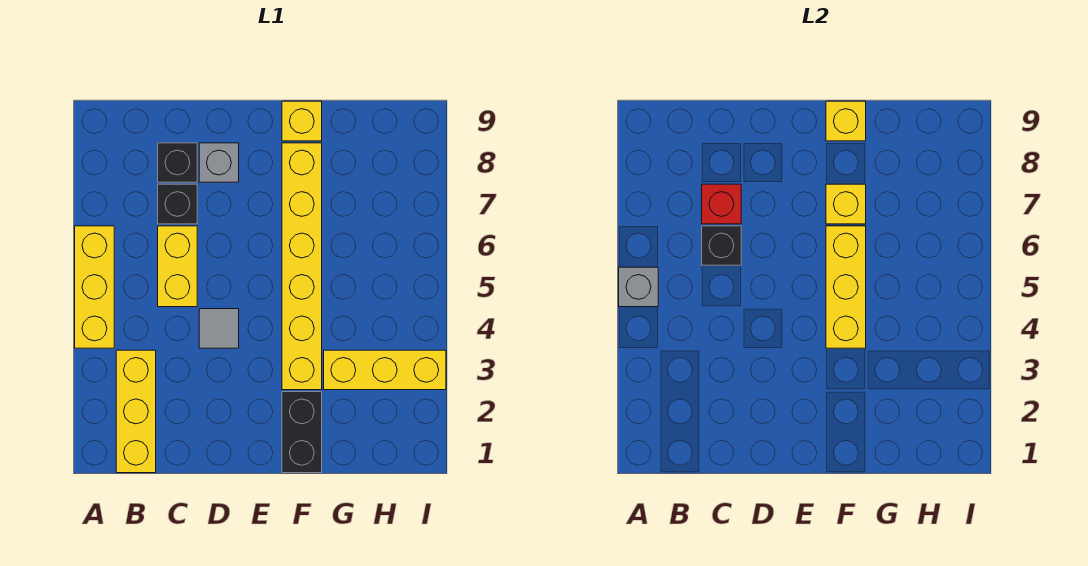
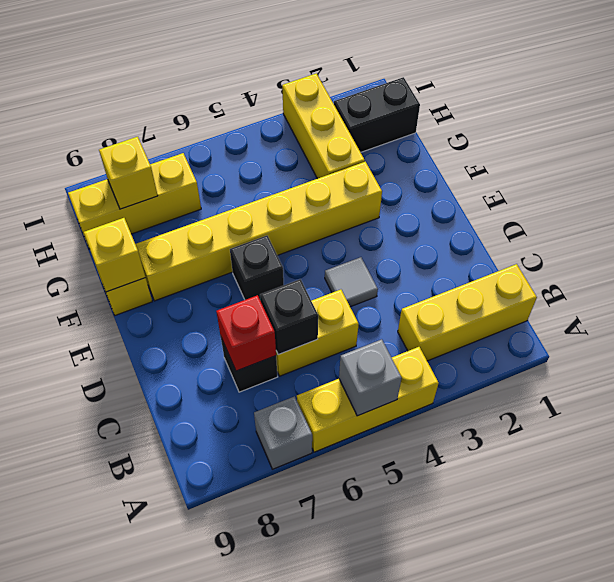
black 1x1 brick [158,143,197,182] -> black 1x1 brick moved to [230,236,284,300]
grey 1x1 brick [199,143,239,182] -> grey 1x1 brick moved to [254,396,312,469]
black 1x2 brick [282,392,322,473] -> black 1x2 brick moved to [334,77,420,152]
yellow 1x3 brick [826,226,866,348] -> yellow 1x3 brick moved to [68,153,201,249]
yellow 1x1 brick [826,184,866,224] -> yellow 1x1 brick moved to [99,137,158,209]

